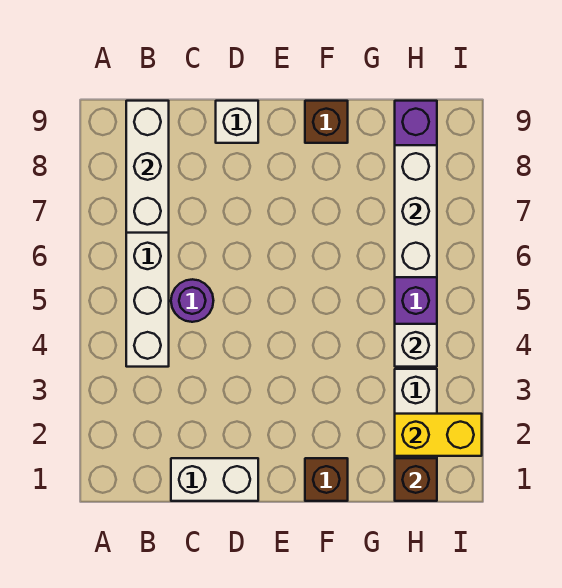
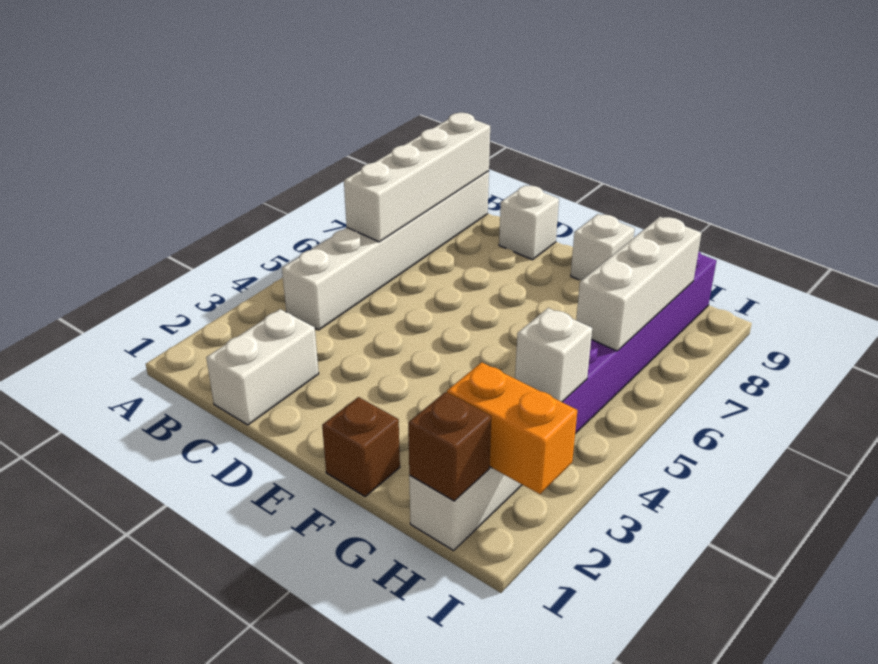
white 1x3 brick [126,101,169,233] -> white 1x4 brick [344,113,490,242]
white 1x2 brick [171,458,258,501] -> white 1x2 brick turned to [206,309,319,425]
purple 1x1 round brick [171,279,214,322] -> none
brown 1x1 brick [305,101,348,143] -> white 1x1 brick [571,214,635,280]
yellow 1x2 brick [395,414,482,456] -> orange 1x2 brick [447,362,578,494]

